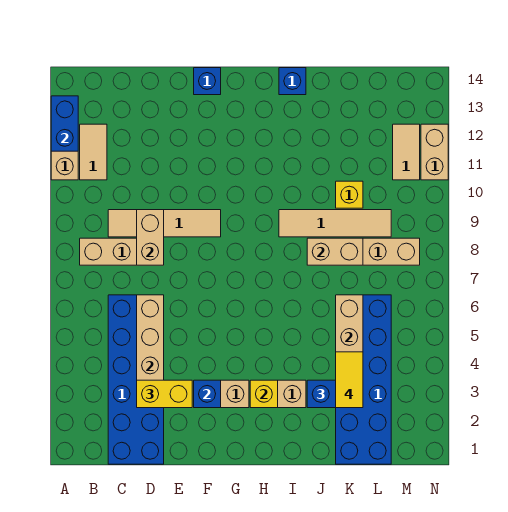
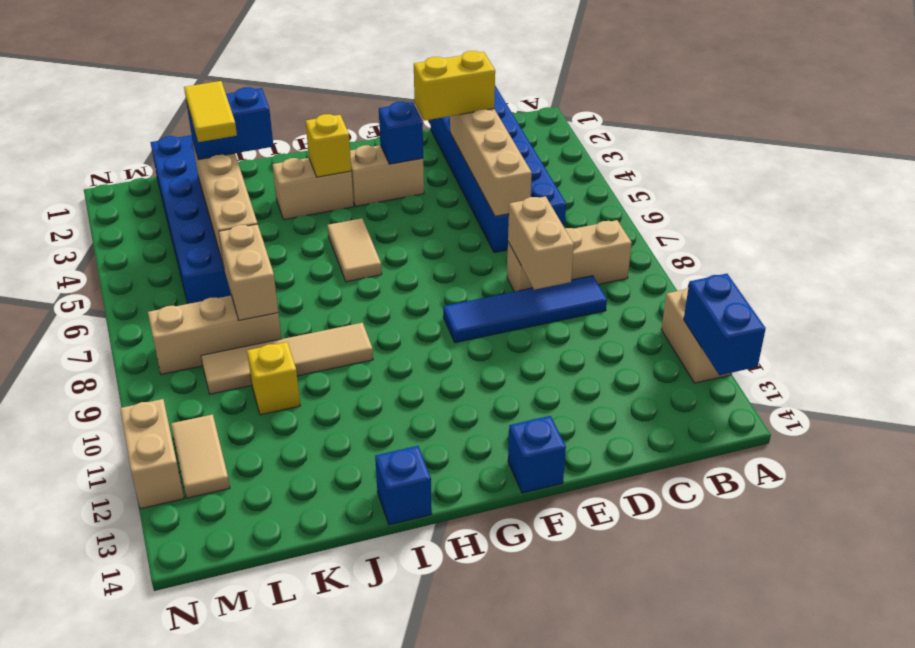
tan 1x2 tile [80,124,107,180] -> tan 1x2 tile moved to [328,218,382,282]
tan 1x4 tile [108,210,221,237] -> blue 1x4 tile [443,276,607,343]
tan 1x2 brick [307,238,363,265] -> tan 1x2 brick turned to [219,224,278,320]

